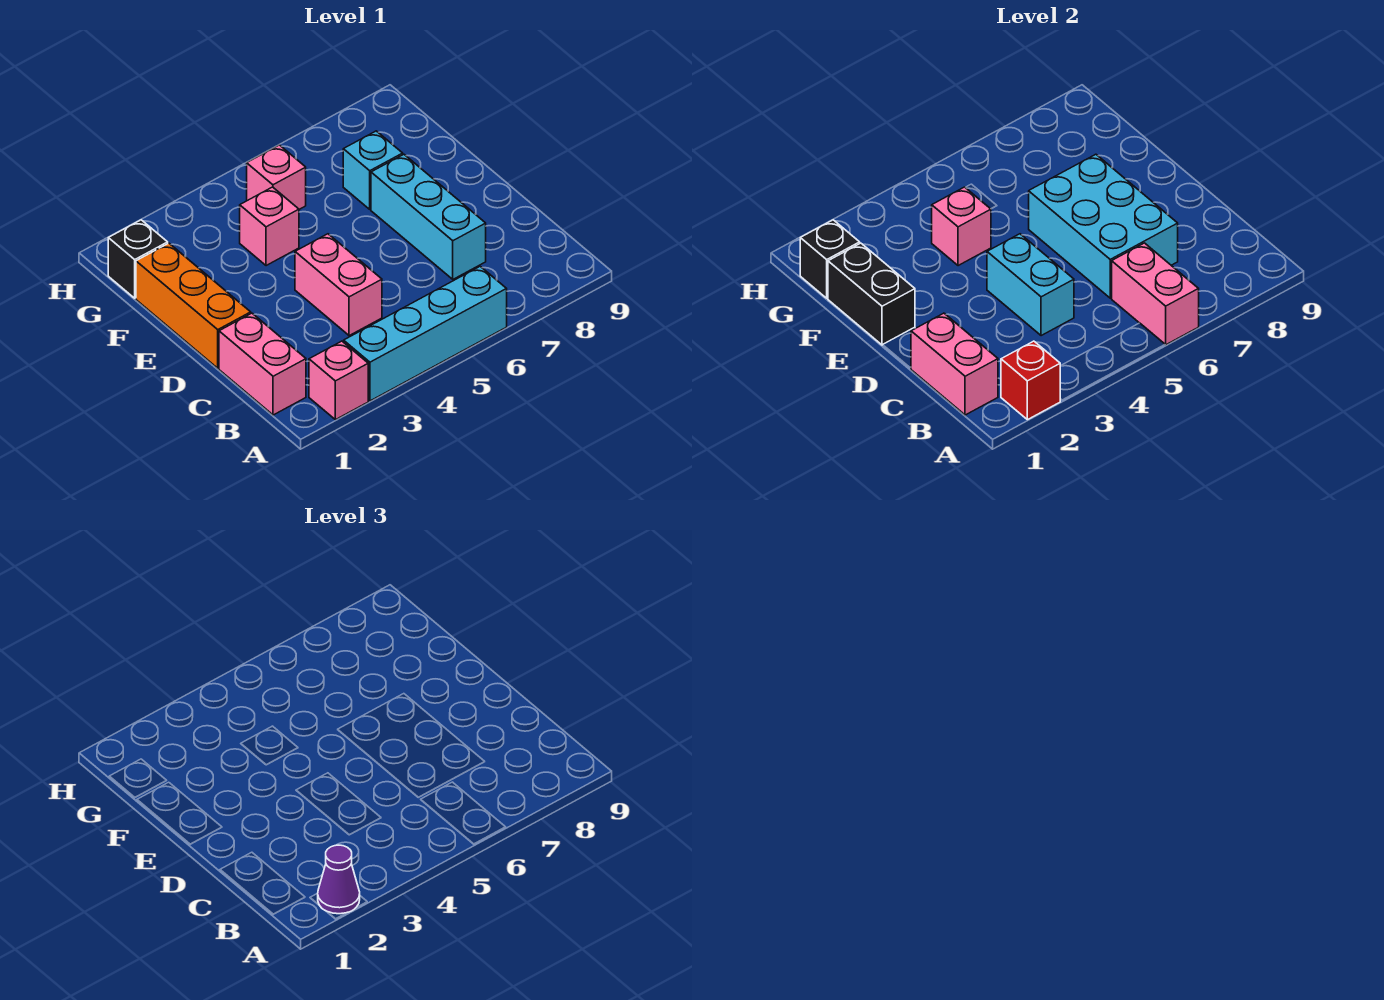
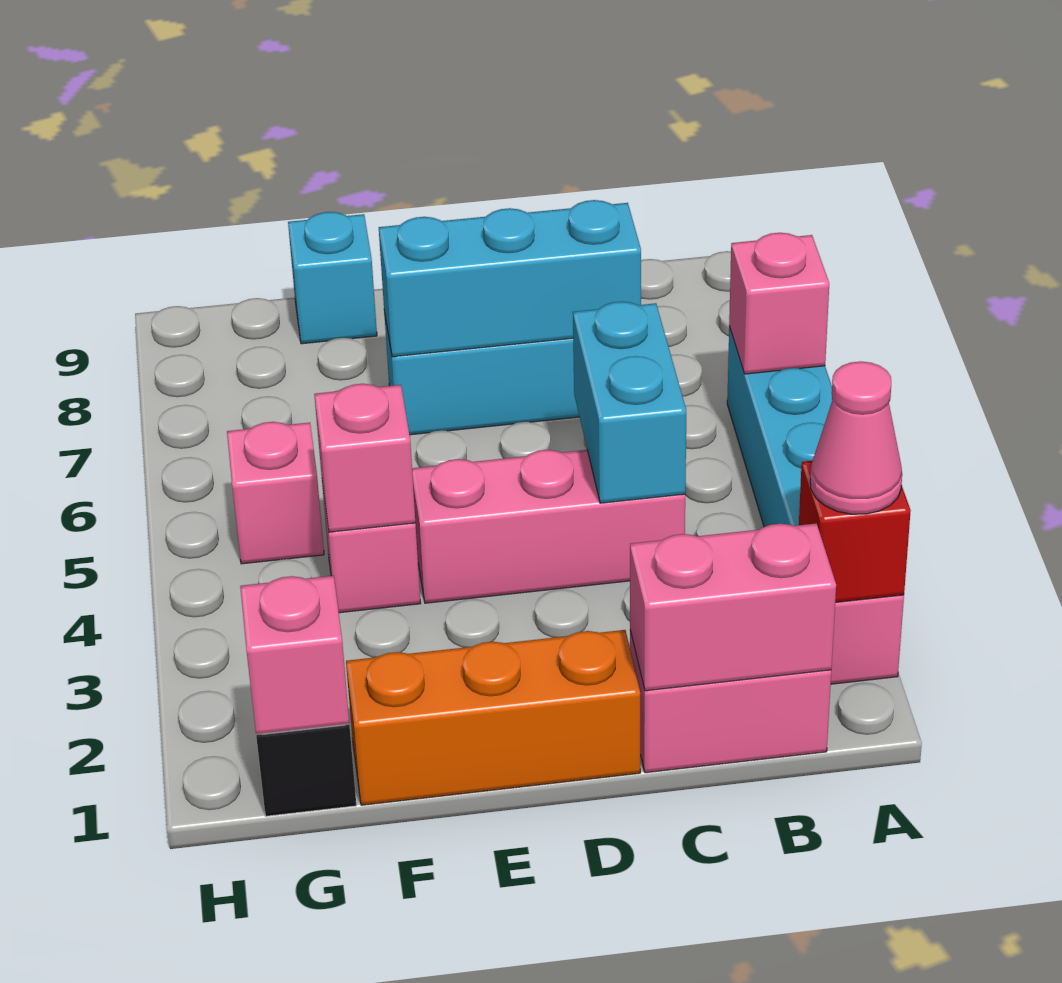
purple 1x1 cone [318,845,360,914] -> pink 1x1 cone [810,361,902,514]
pink 1x2 brick [1112,243,1199,345] -> pink 1x1 brick [729,233,829,374]
pink 1x2 brick [295,234,382,336] -> pink 1x3 brick [412,450,685,603]
cyan 1x2 brick [987,234,1074,336] -> cyan 1x2 brick turned to [573,301,686,503]
cyan 2x3 brick [1029,154,1178,298] -> cyan 1x3 brick [379,200,641,357]
black 1x2 brick [828,243,915,345] -> none
cyan 1x1 brick [343,131,403,209] -> cyan 1x1 brick moved to [288,212,377,344]
black 1x1 brick [800,220,860,298] -> pink 1x1 brick [240,576,349,735]

